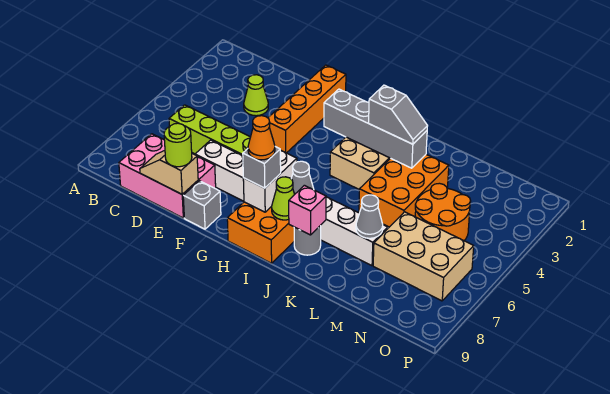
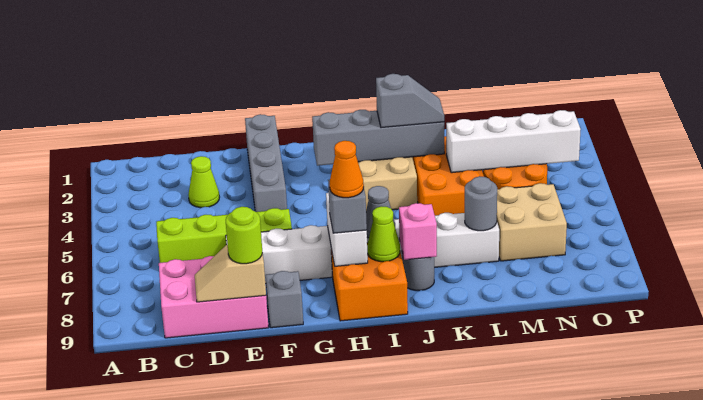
orange 1x4 brick [268,65,346,153] -> grey 1x4 brick [245,114,287,212]
none -> white 1x4 brick [446,110,581,173]
grey 1x1 cone [356,195,383,238] -> grey 1x1 round brick [465,176,497,231]
tan 2x3 brick [373,212,474,301] -> tan 2x2 brick [497,183,567,261]

